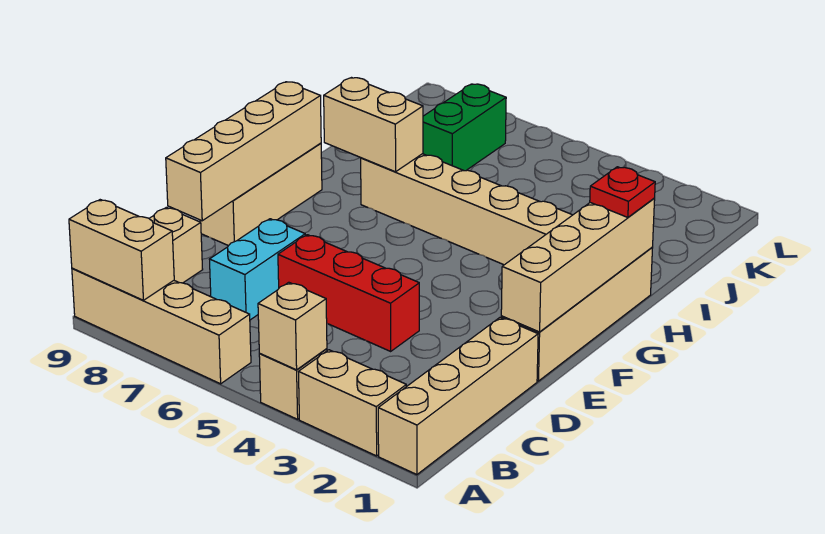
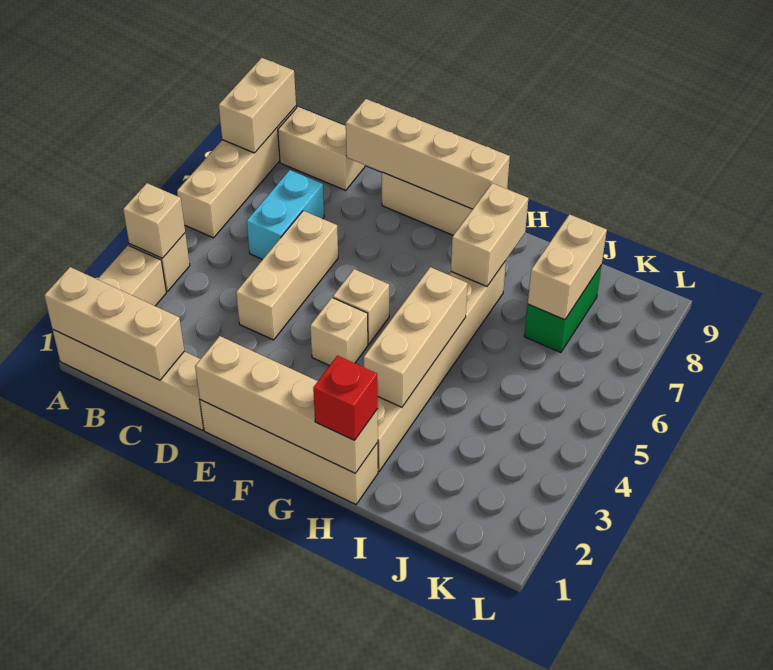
none -> tan 1x3 brick [44,267,184,380]
cyan 1x2 brick [209,219,305,320] -> cyan 1x2 brick turned to [247,170,324,260]
red 1x3 brick [278,235,419,351] -> tan 1x3 brick [236,211,338,340]
none -> tan 1x1 brick [310,298,368,366]
none -> tan 1x1 brick [333,269,389,344]
red 1x1 plate [590,167,655,217] -> red 1x1 brick [313,356,378,440]
none -> tan 1x3 brick [364,267,468,407]
green 1x2 brick [423,84,506,171] -> green 1x2 brick turned to [524,265,602,353]
none -> tan 1x2 brick [528,214,607,320]

